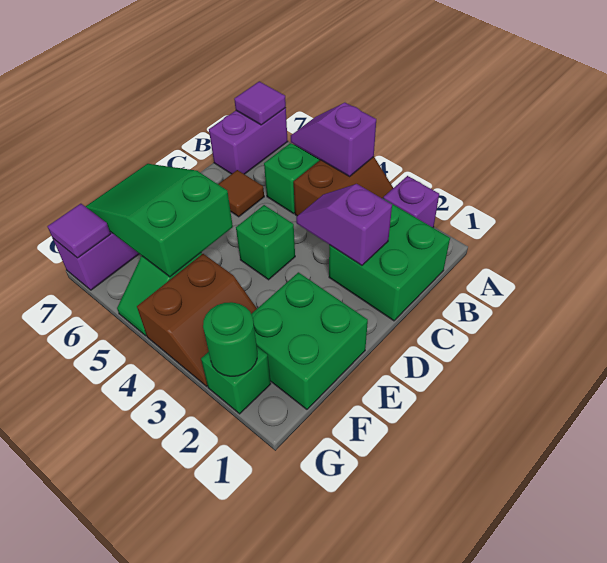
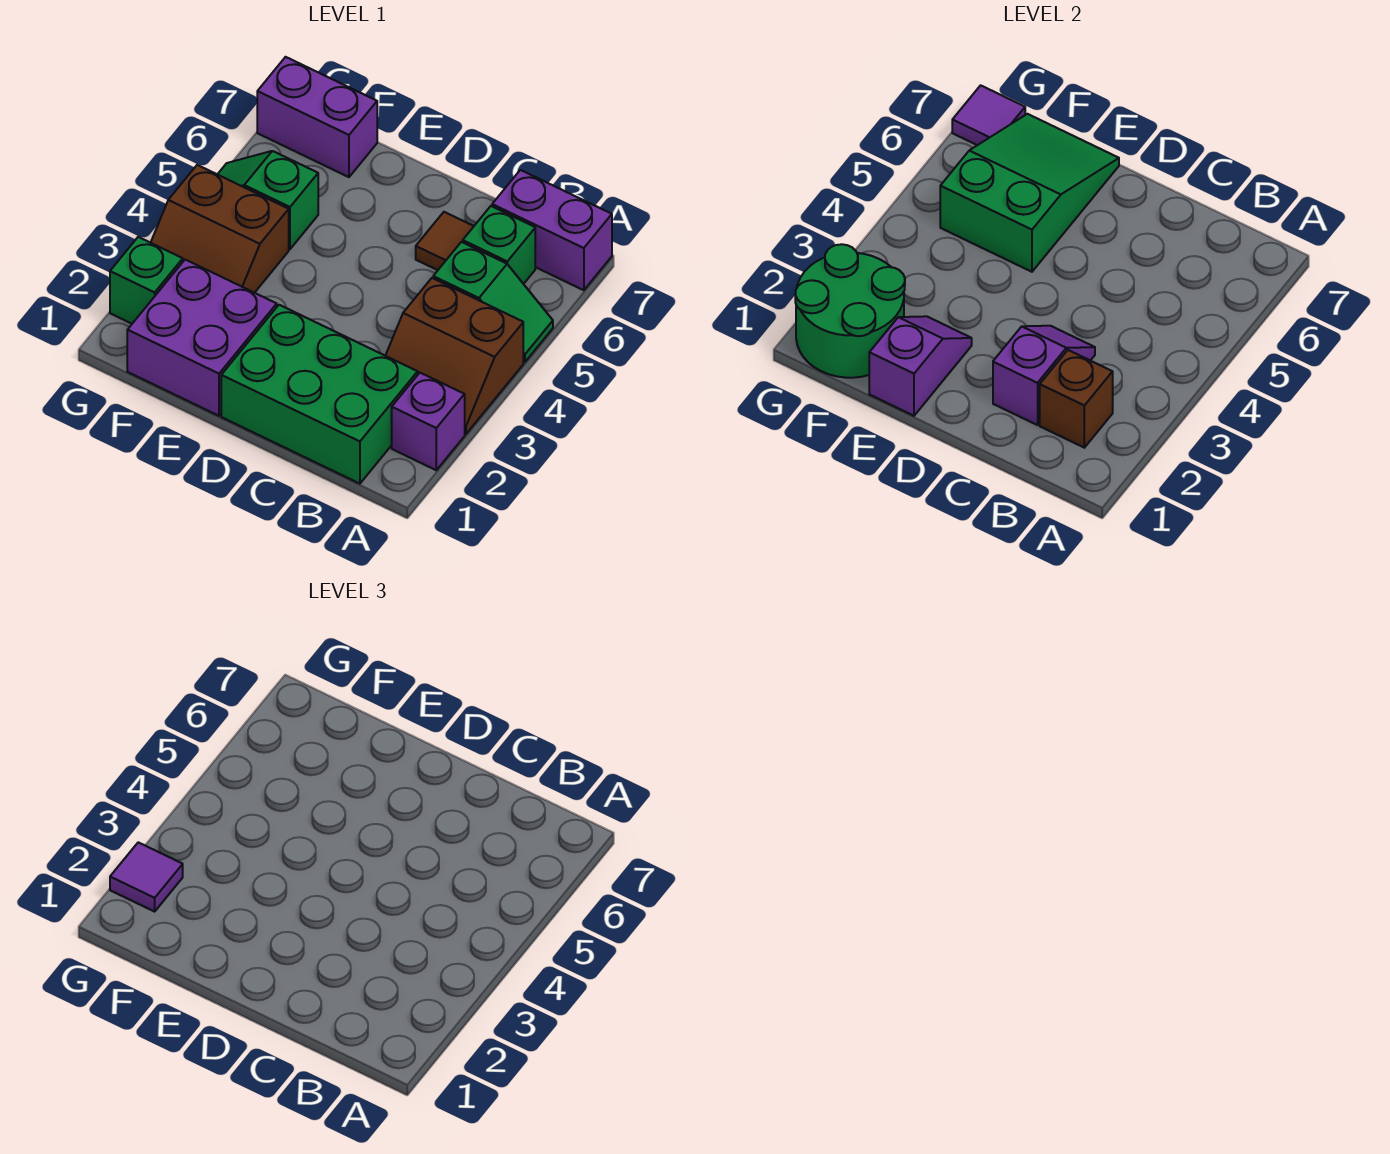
purple 1x2 slope [291,103,376,176] -> purple 1x2 slope moved to [869,316,972,416]
purple 1x1 tile [234,81,286,125] -> purple 1x1 tile moved to [110,842,183,912]
green 2x2 brick [329,198,450,321] -> green 2x3 brick [221,305,418,484]
none -> brown 1x1 brick [1040,350,1113,448]
green 1x1 brick [236,205,295,280] -> green 1x1 brick moved to [463,206,535,284]
green 2x2 brick [251,272,368,409] -> purple 2x2 brick [127,260,277,416]
green 1x1 round brick [203,302,257,376] -> green 2x2 round brick [795,244,905,378]

